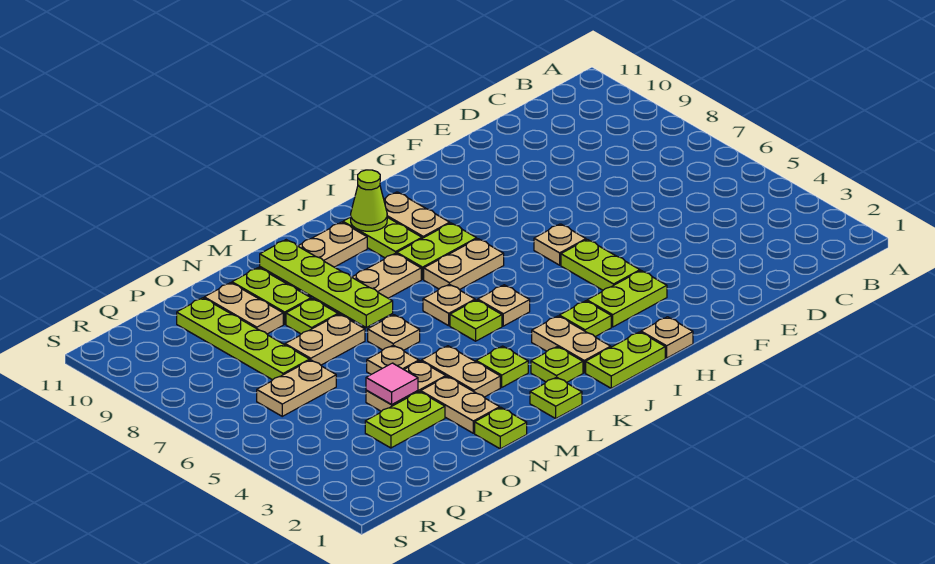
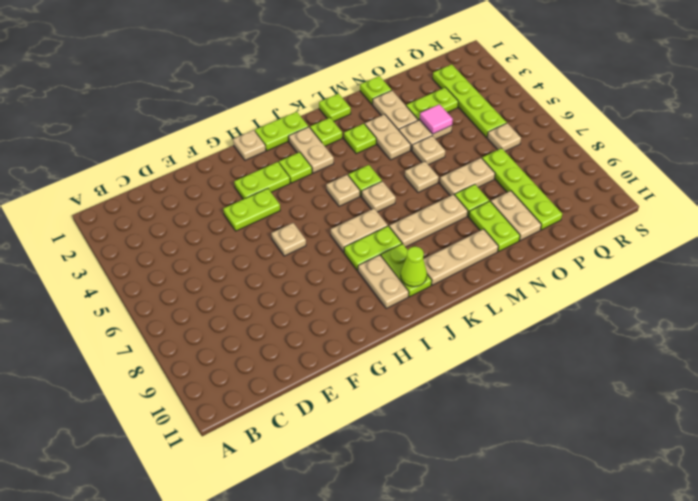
lime 1x2 plate [561,239,640,290] -> lime 1x2 plate turned to [223,188,280,231]
lime 1x4 plate [260,240,393,327] -> lime 1x4 plate moved to [433,64,507,137]
tan 1x2 plate [257,360,336,416] -> tan 1x1 plate [487,123,521,151]

